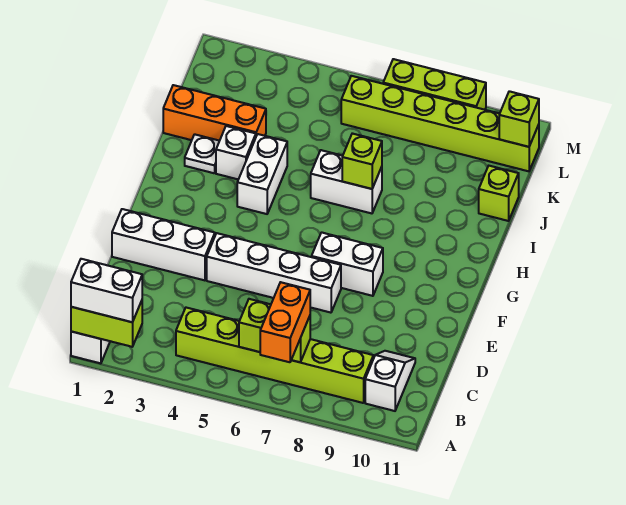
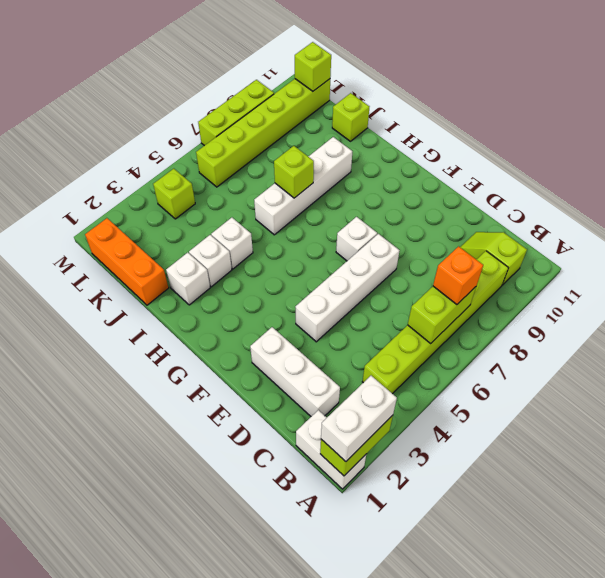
orange 1x2 brick [260,282,310,362] -> orange 1x1 brick [433,246,483,305]
white 1x2 slope [365,351,415,411] -> lime 1x2 slope [460,232,527,285]
white 1x3 brick [112,209,215,280] -> white 1x3 brick turned to [250,327,340,416]
white 1x2 brick [312,232,383,296] -> white 1x1 brick [336,217,377,261]
white 1x2 brick [237,134,287,214] -> white 1x1 brick [211,218,253,269]
white 1x1 plate [185,134,219,173] -> white 1x1 brick [166,252,210,305]
white 1x2 brick [311,150,382,213] -> white 1x4 brick [254,137,352,235]
orange 1x3 brick [163,85,266,141] -> orange 1x3 brick turned to [85,218,169,305]
none -> lime 1x1 brick [153,169,195,219]

